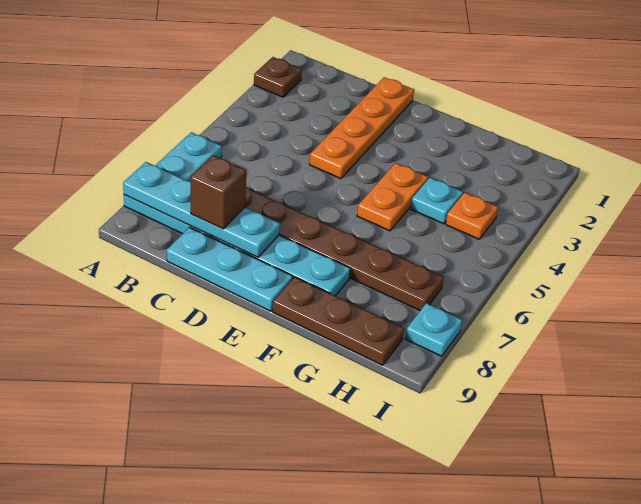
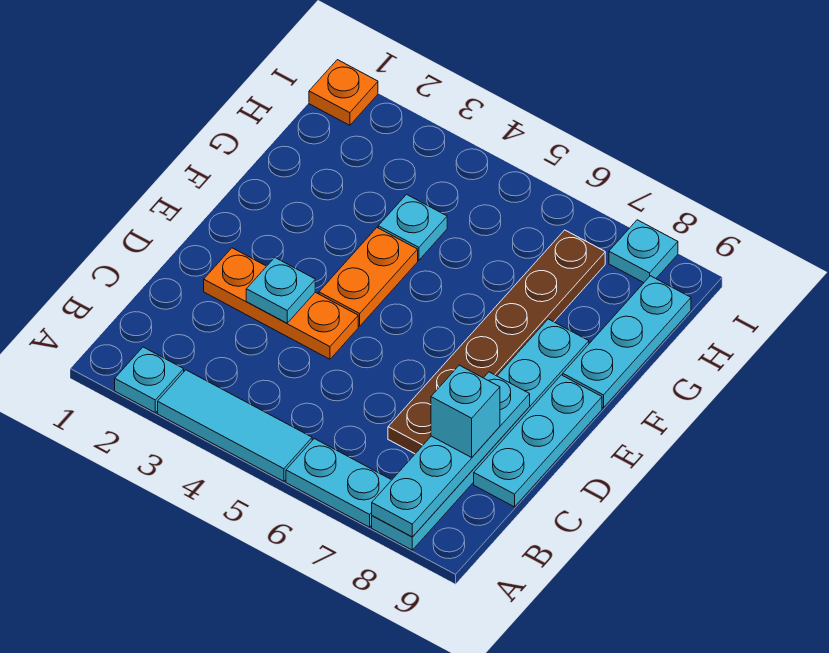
brown 1x1 plate [254,57,302,97] -> cyan 1x1 plate [115,347,184,413]
none -> cyan 1x3 tile [158,370,312,481]
brown 1x1 brick [191,155,246,229] -> cyan 1x1 brick [431,365,500,457]
orange 1x4 plate [310,77,414,179] -> orange 1x3 plate [204,248,358,359]
none -> cyan 1x1 plate [246,258,315,323]
orange 1x2 plate [357,163,428,231] -> orange 1x2 plate turned to [319,228,418,326]
brown 1x3 plate [273,277,404,365] -> cyan 1x3 plate [563,276,691,408]
orange 1x1 plate [446,193,498,239] -> orange 1x1 plate moved to [309,60,378,125]

